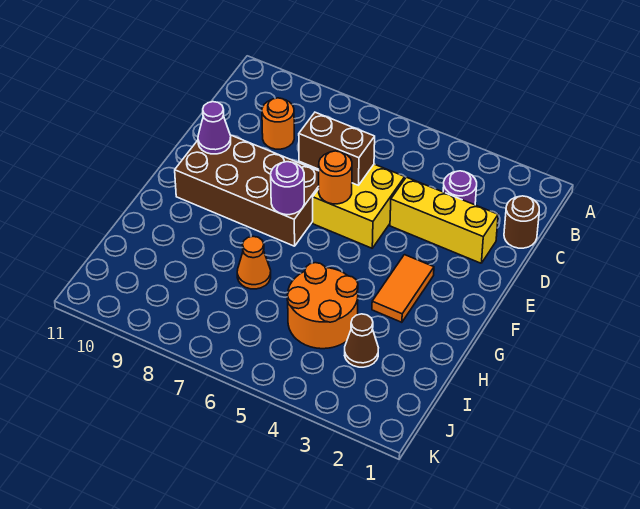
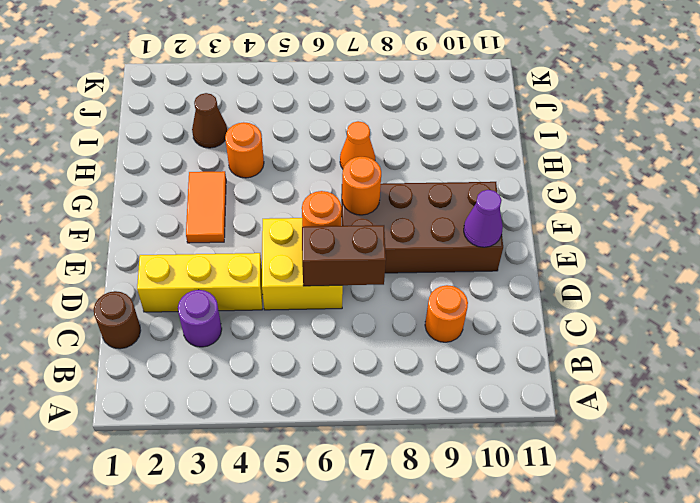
purple 1x1 round brick [271,162,304,215] -> orange 1x1 round brick [342,157,381,215]
orange 2x2 round brick [287,263,358,349] -> orange 1x1 round brick [225,122,264,178]

